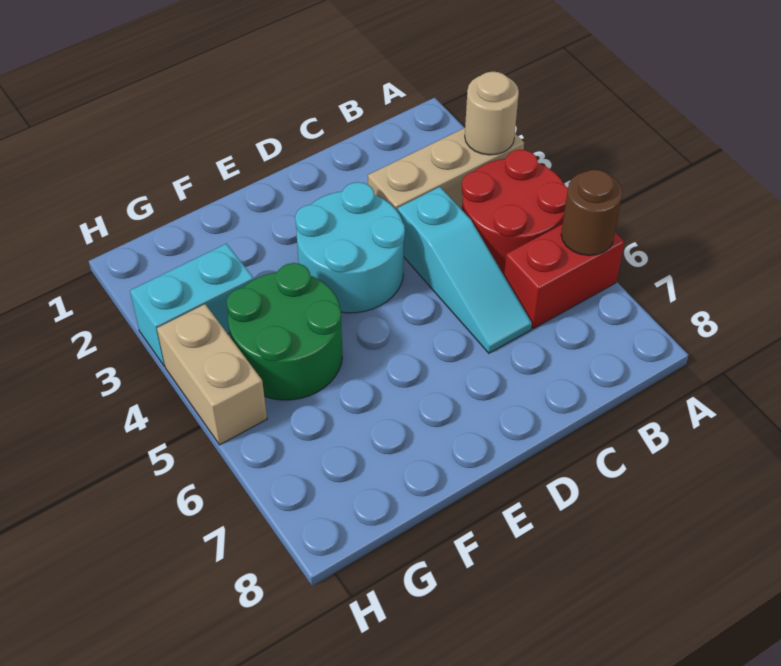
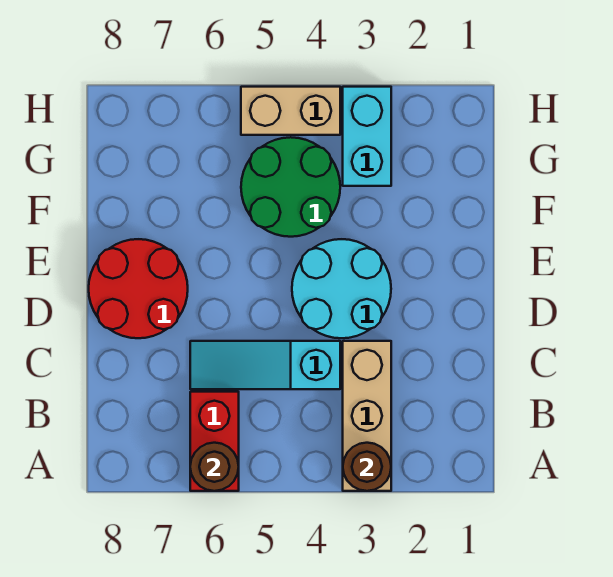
tan 1x1 round brick [465,72,519,155] -> brown 1x1 round brick [343,443,391,491]
red 2x2 round brick [462,150,568,275] -> red 2x2 round brick moved to [89,239,188,338]

